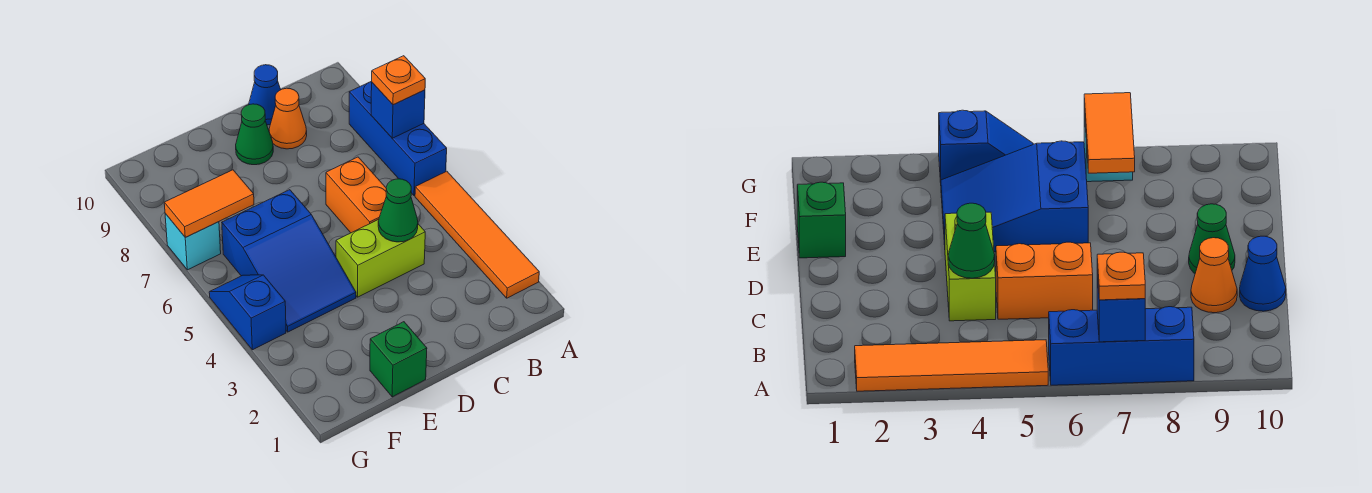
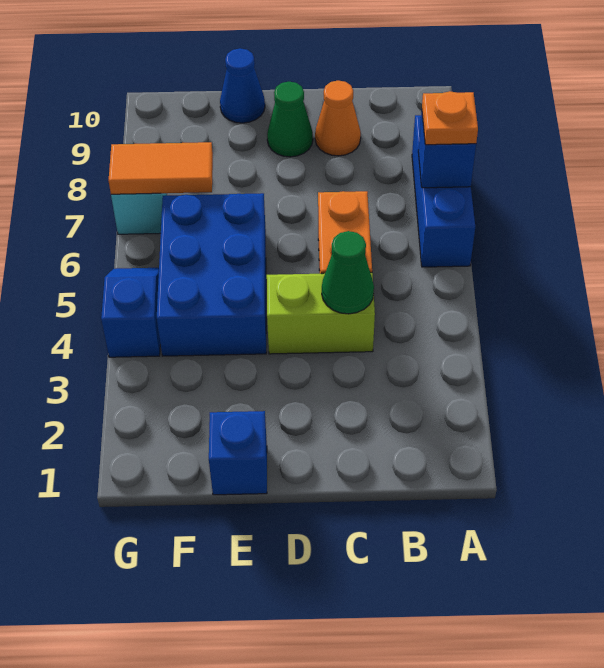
orange 1x4 tile [415,171,539,298] -> none
blue 1x1 cone [249,65,281,125] -> blue 1x1 cone moved to [220,48,265,123]
green 1x1 brick [370,322,427,397] -> blue 1x1 brick [209,411,267,495]
blue 2x3 slope [222,190,356,332] -> blue 2x3 brick [157,193,266,356]

